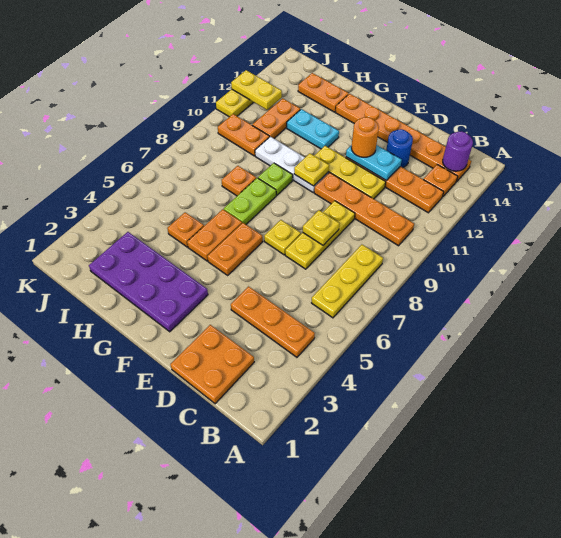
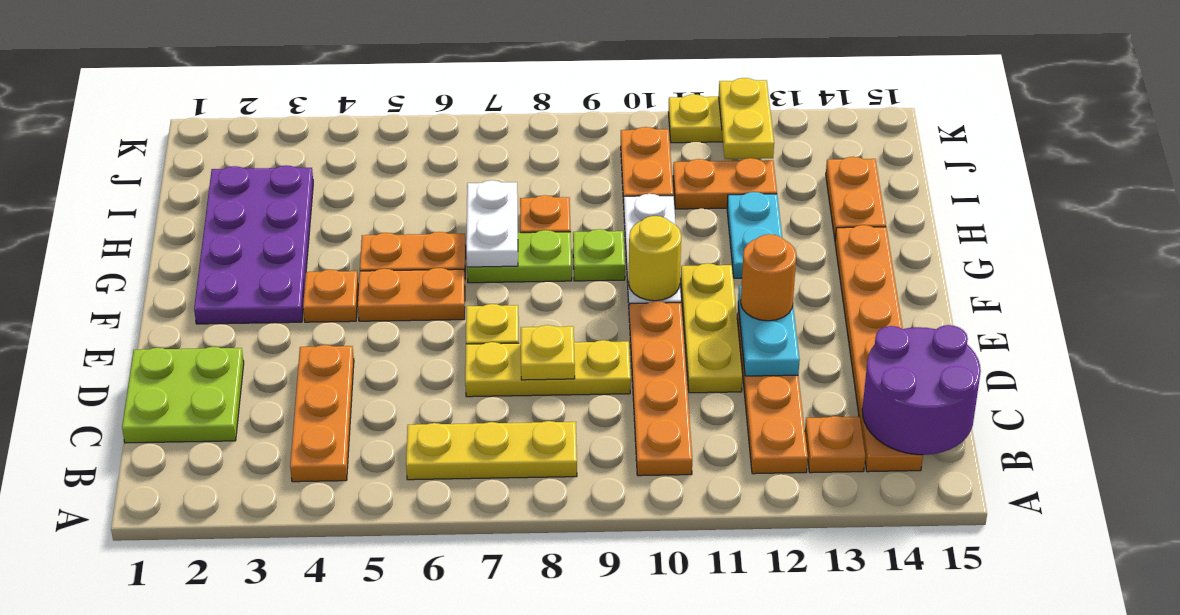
purple 1x1 round brick [443,131,473,171] -> purple 2x2 round brick [862,325,981,455]
orange 2x2 plate [170,325,254,404] -> lime 2x2 plate [122,347,244,443]
blue 1x1 round brick [386,129,413,168] -> none
yellow 1x1 plate [294,153,329,186] -> yellow 1x1 round brick [629,216,681,301]
none -> white 1x2 plate [466,180,518,267]
orange 1x1 plate [167,212,204,247] -> orange 1x1 plate moved to [303,270,358,322]

